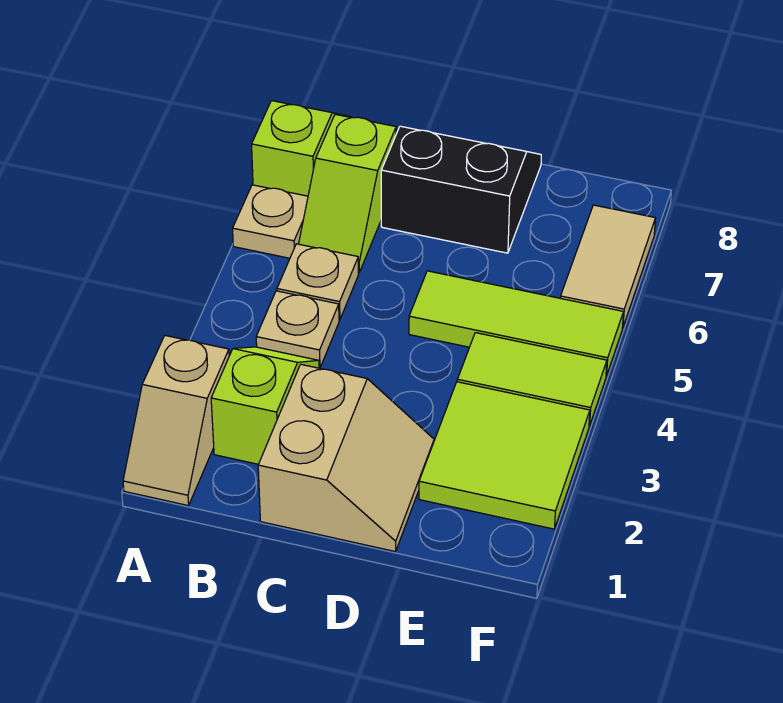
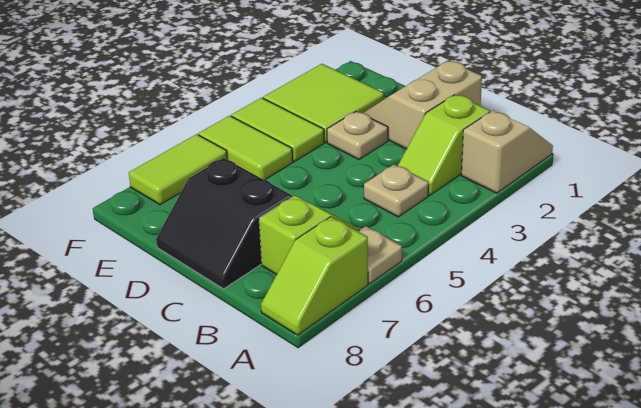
tan 1x1 plate [277,244,358,320] -> tan 1x1 plate moved to [327,111,388,159]
lime 1x3 tile [409,271,623,376] -> lime 1x2 tile [198,116,293,180]
tan 1x2 tile [560,205,655,326] -> lime 1x2 tile [129,134,227,205]

